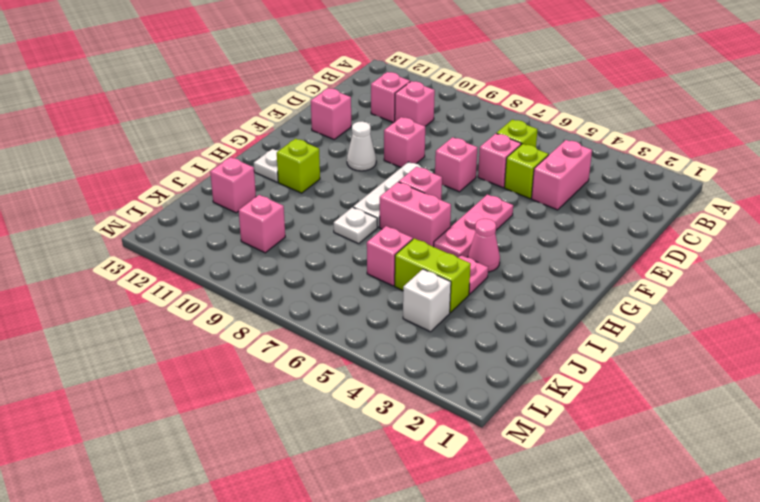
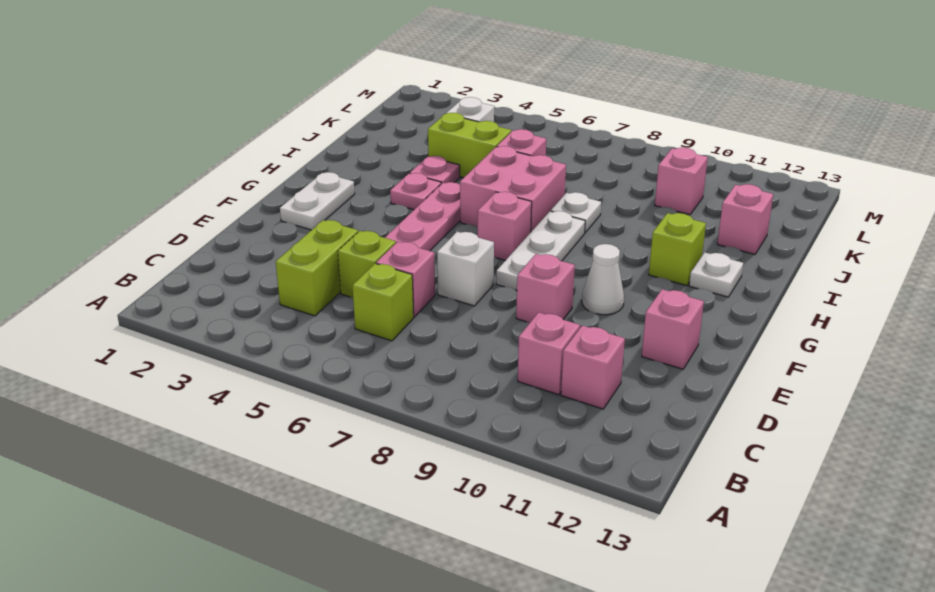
pink 1x2 brick [532,140,592,210] -> lime 1x2 brick [276,220,358,316]
pink 1x1 brick [435,137,478,192] -> white 1x1 brick [437,232,494,306]
none -> white 1x2 plate [280,172,355,230]
pink 1x1 cone [468,219,500,272] -> pink 1x1 plate [390,173,441,210]
pink 1x2 brick [380,182,451,247] -> pink 2x2 brick [460,146,566,232]

